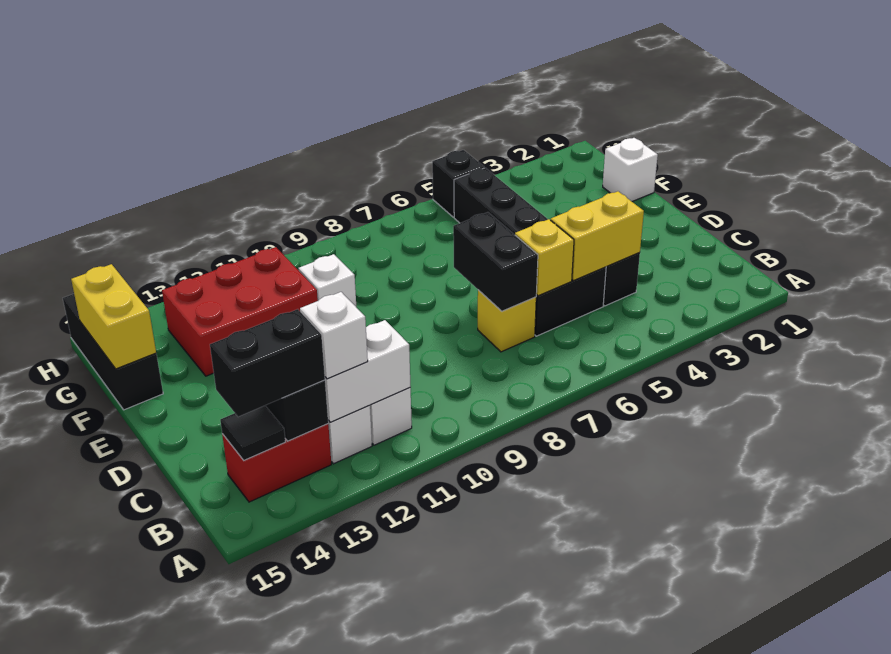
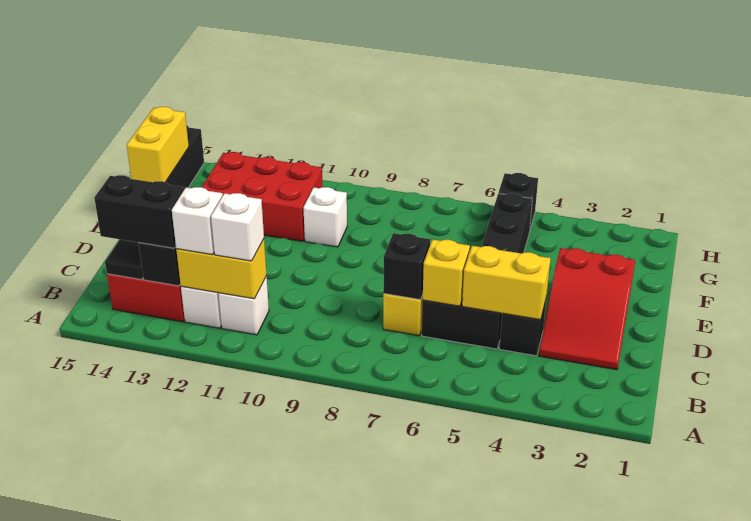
white 1x2 brick [325,320,411,422] -> yellow 1x2 brick [176,239,267,299]
none -> red 2x3 slope [539,248,635,370]
black 1x2 brick [453,212,538,311] -> black 1x1 brick [383,233,430,300]
white 1x1 brick [603,138,658,201] -> white 1x1 brick moved to [211,193,264,261]

